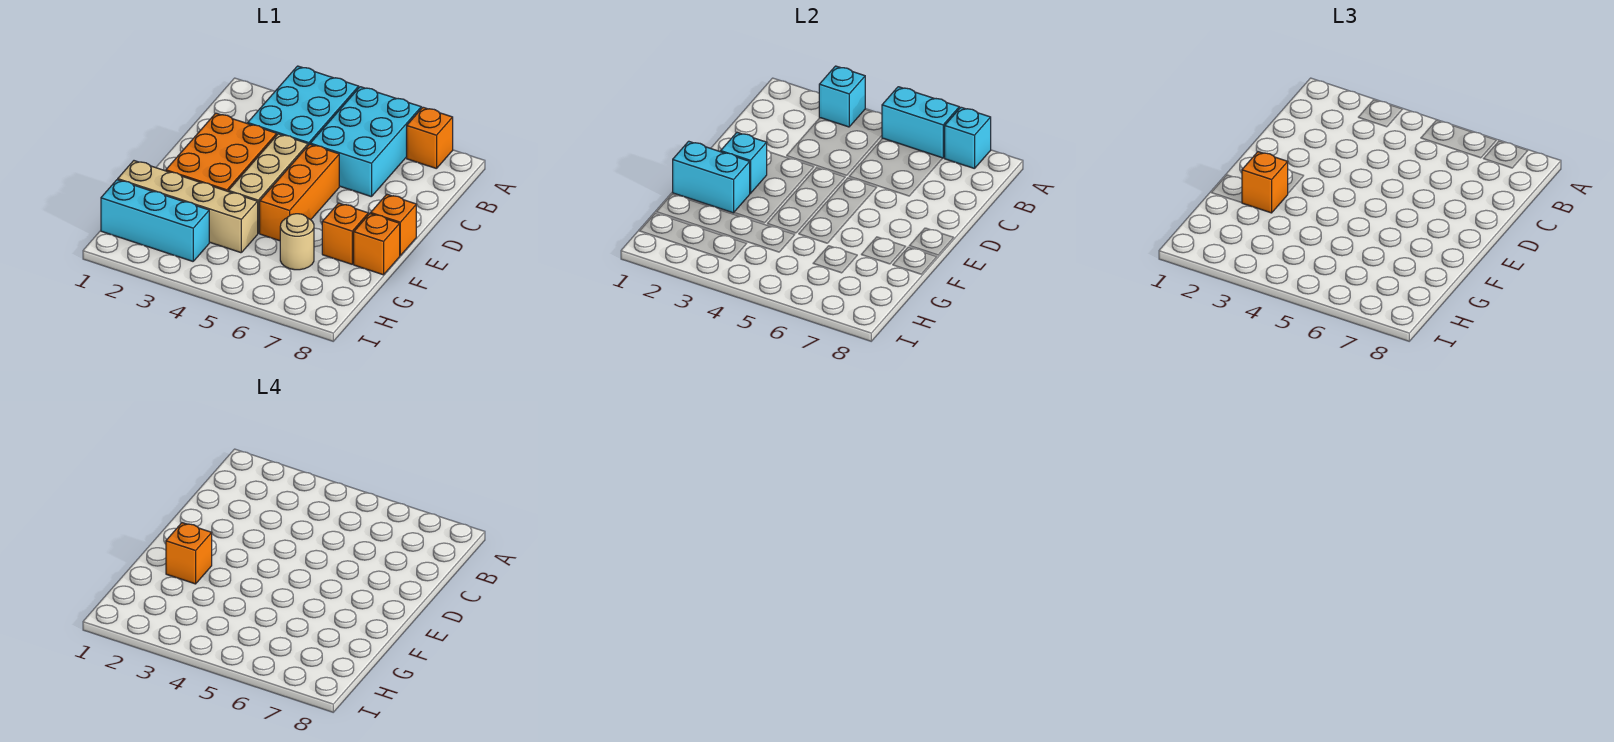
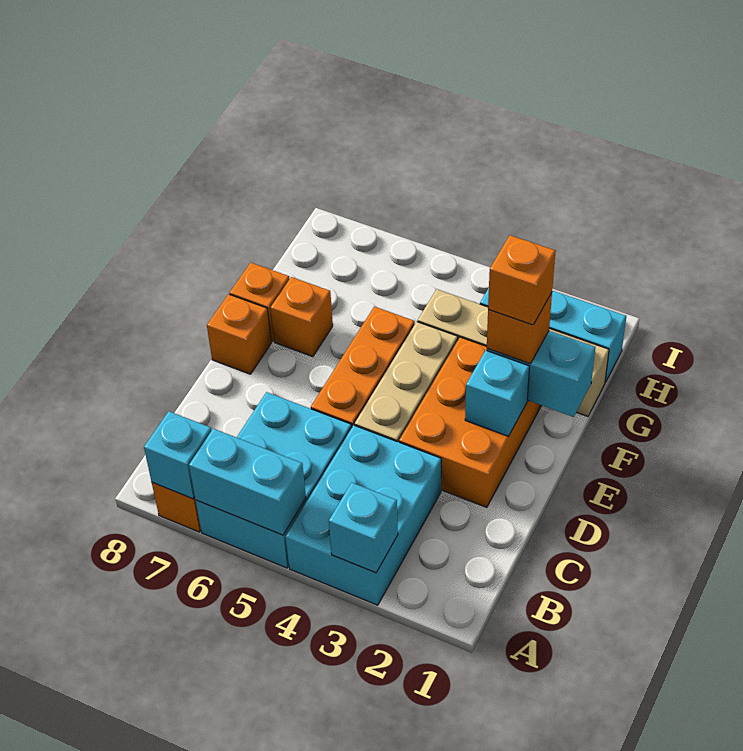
tan 1x1 round brick [280,214,314,270] -> none

